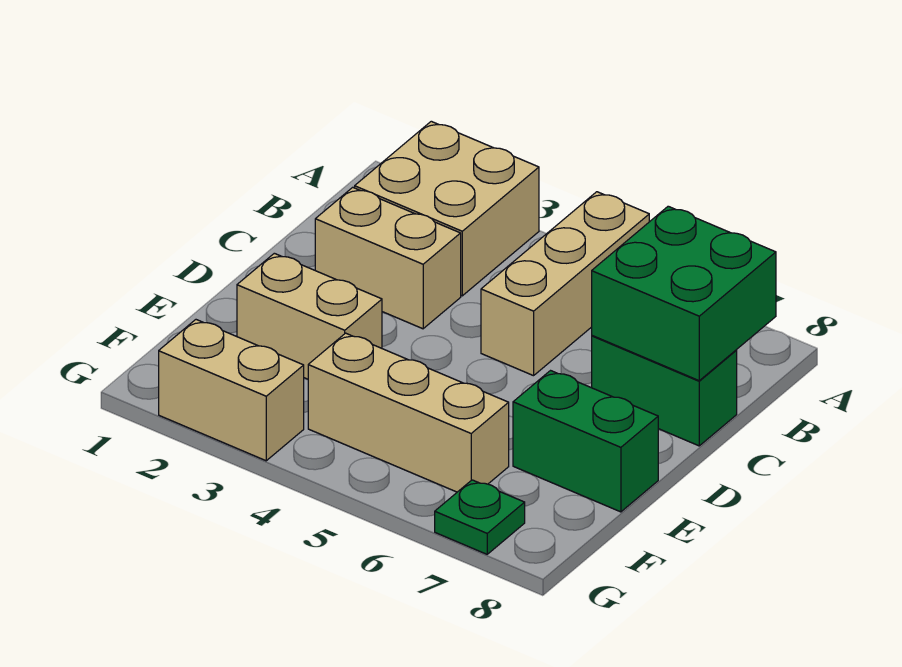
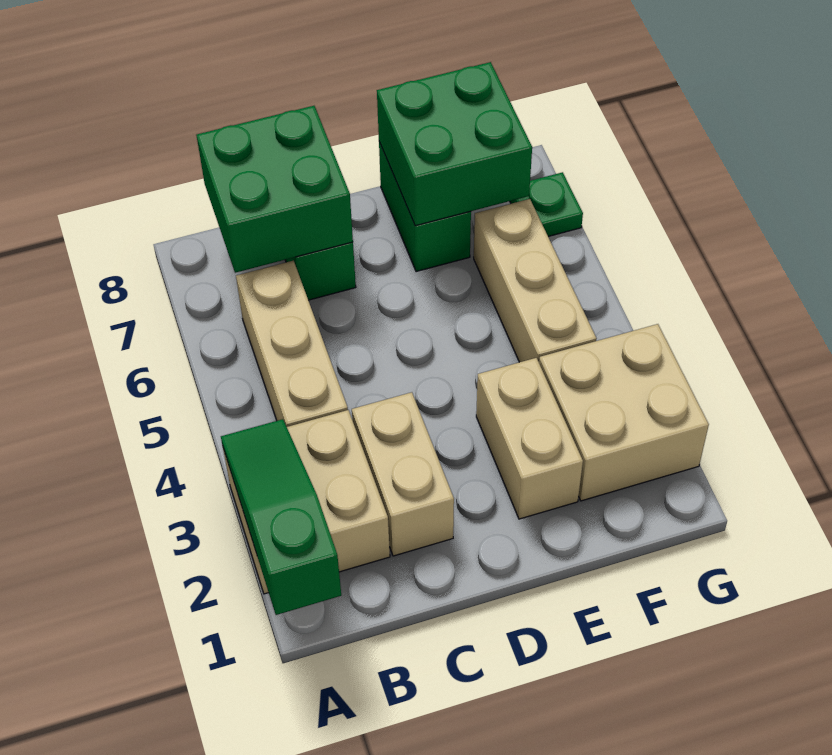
none -> green 1x3 slope [221,419,341,615]
tan 1x3 brick [481,192,649,376] -> tan 1x3 brick turned to [236,261,348,427]
none -> green 2x2 brick [377,62,532,226]
tan 1x2 brick [159,320,304,461] -> tan 2x2 brick [539,324,709,501]

